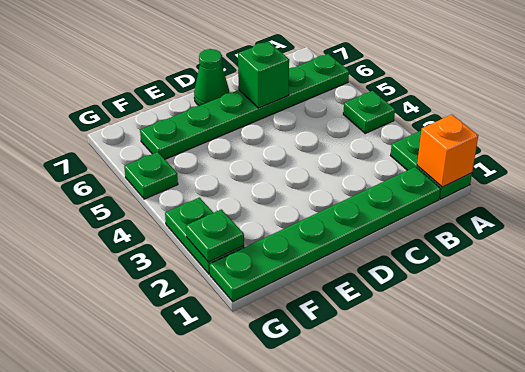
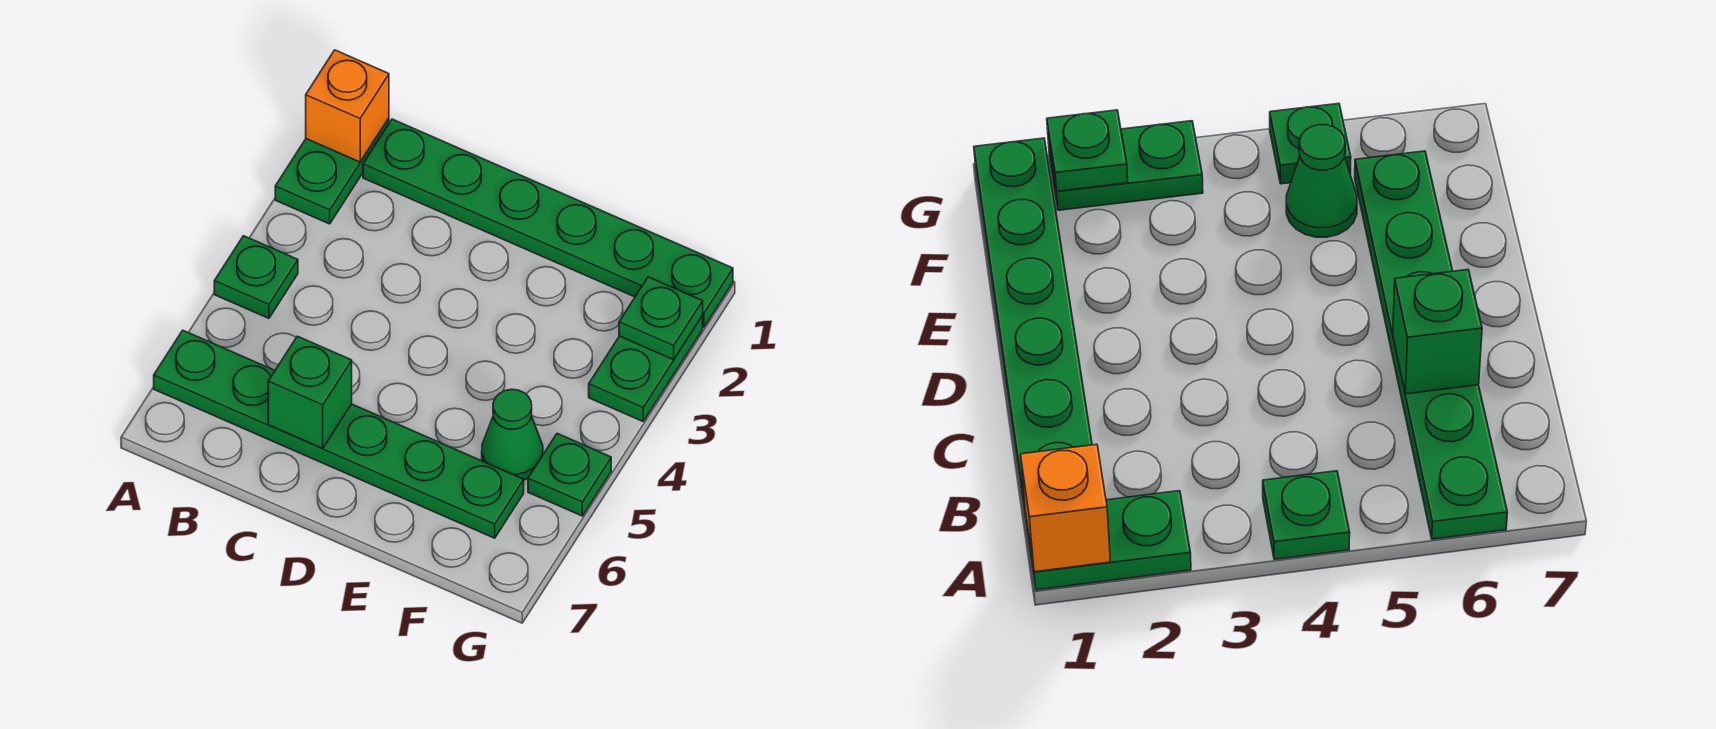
green 1x1 cone [194,49,230,106] -> green 1x1 cone moved to [482,389,543,480]

